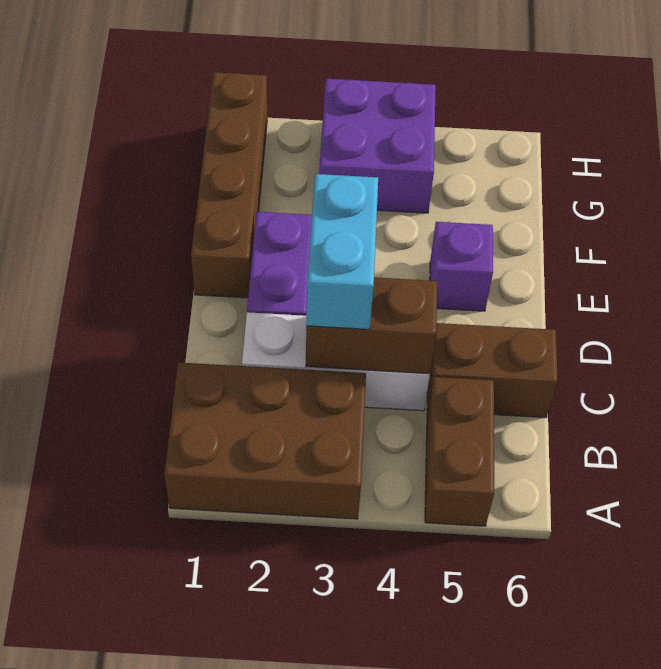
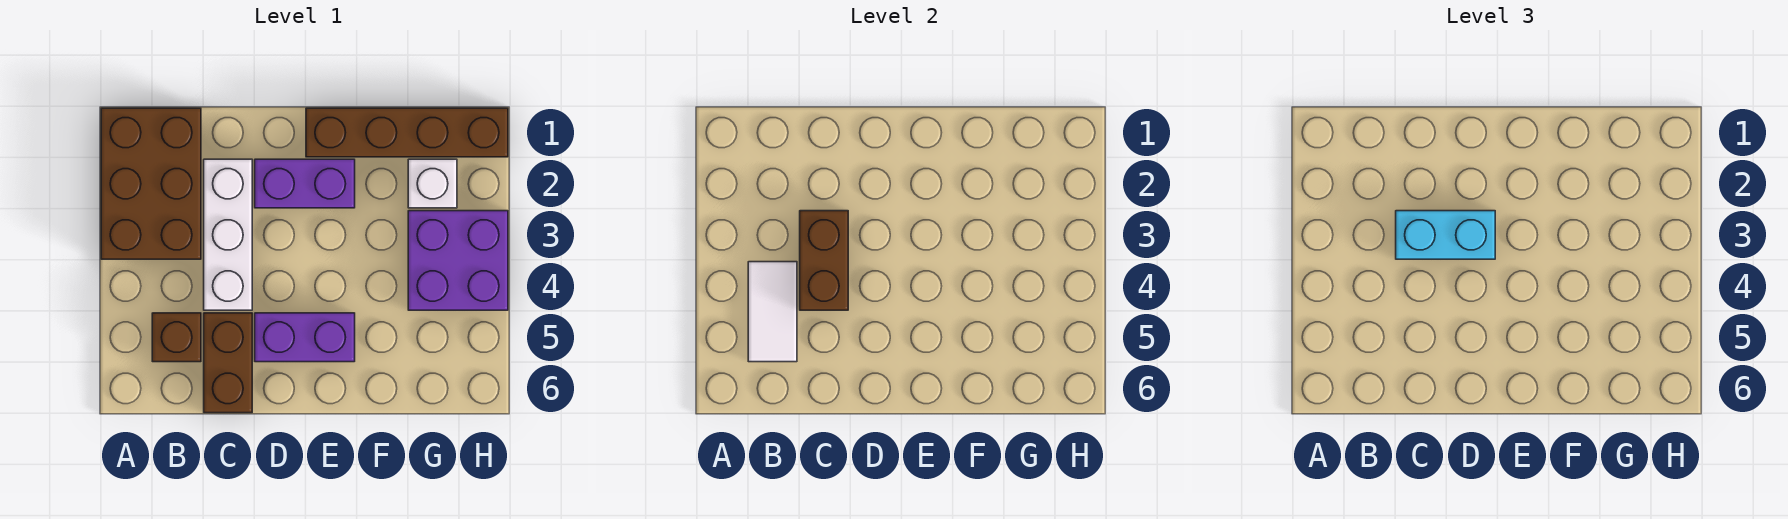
brown 1x2 brick [425,377,494,526] -> brown 1x1 brick [152,313,201,362]
none -> white 1x2 tile [748,262,797,362]
purple 1x1 brick [430,222,493,311] -> purple 1x2 brick [255,313,355,362]
none -> white 1x1 brick [408,159,457,208]

